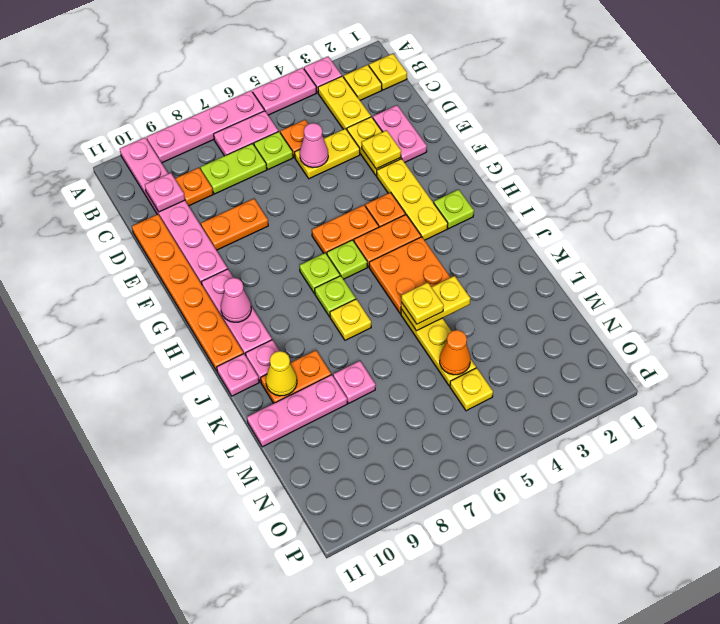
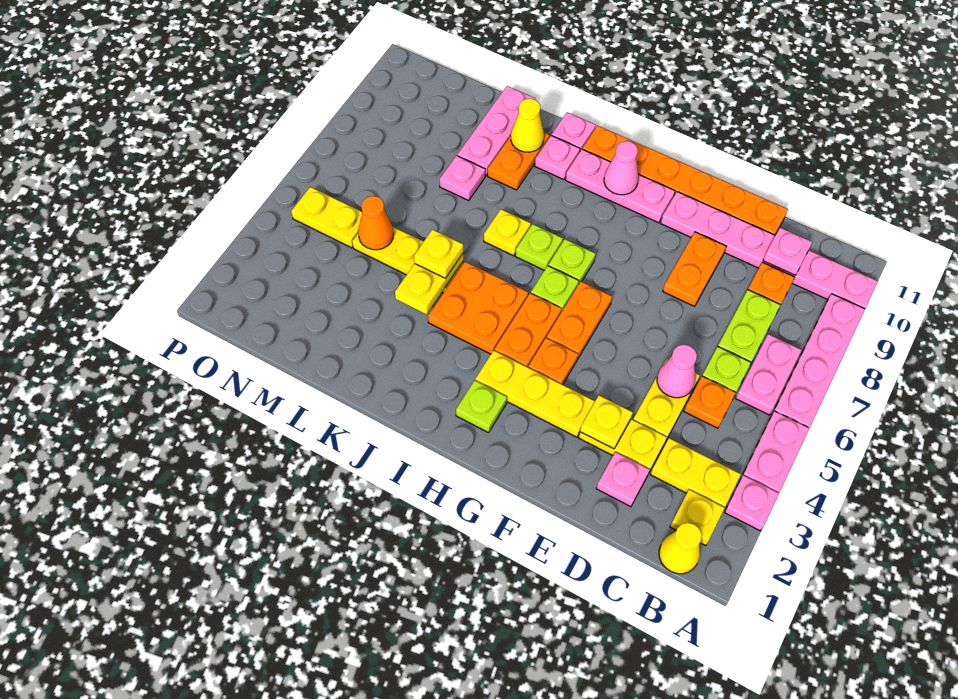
yellow 1x1 plate [369,54,407,90] -> yellow 1x1 cone [659,523,702,574]
pink 1x2 plate [373,105,427,163] -> pink 1x1 plate [596,452,650,507]
yellow 1x1 plate [450,368,493,411] -> yellow 1x2 plate [291,187,362,248]

